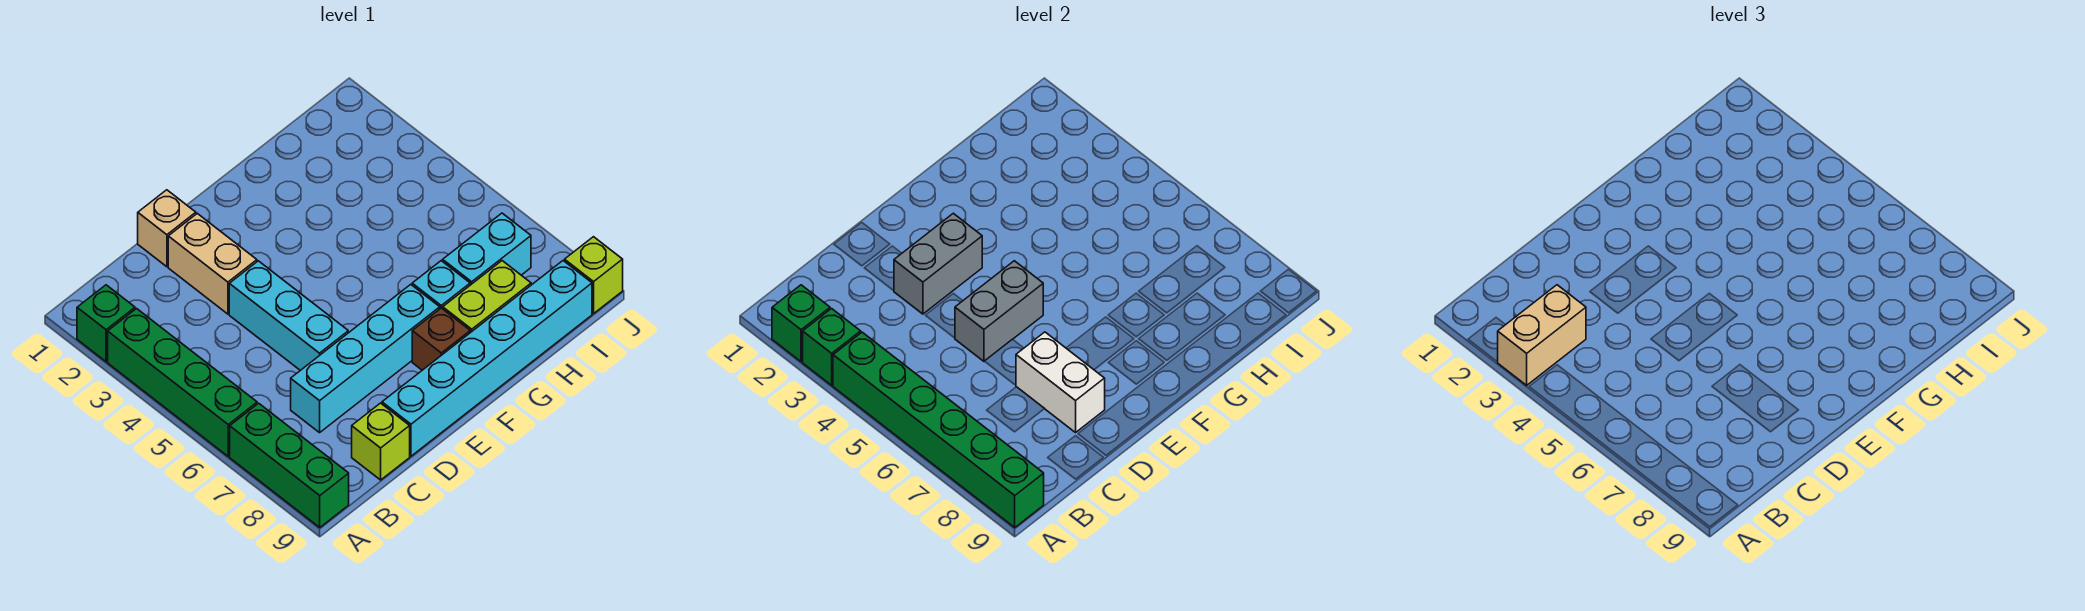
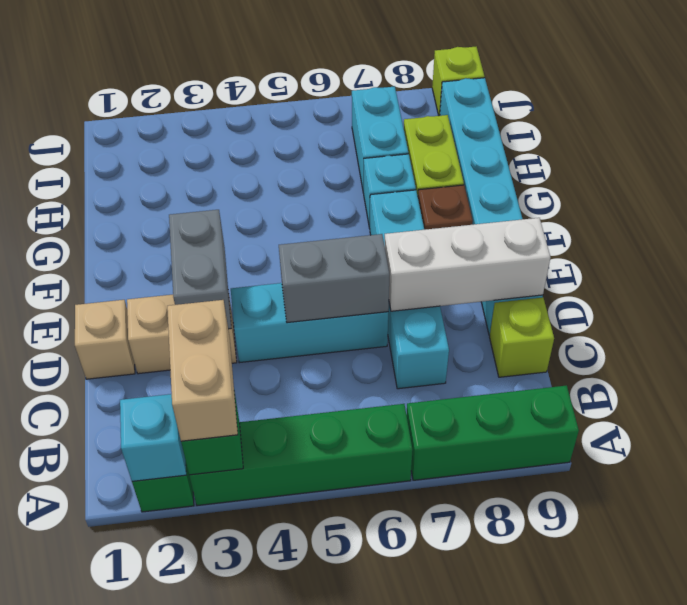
green 1x1 brick [772,285,830,362] -> cyan 1x1 brick [120,394,186,481]
green 1x6 brick [833,332,1044,527] -> none
grey 1x2 brick [955,261,1043,361] -> grey 1x2 brick turned to [279,234,390,323]
white 1x2 brick [1016,332,1105,432] -> white 1x3 brick [385,218,550,311]

